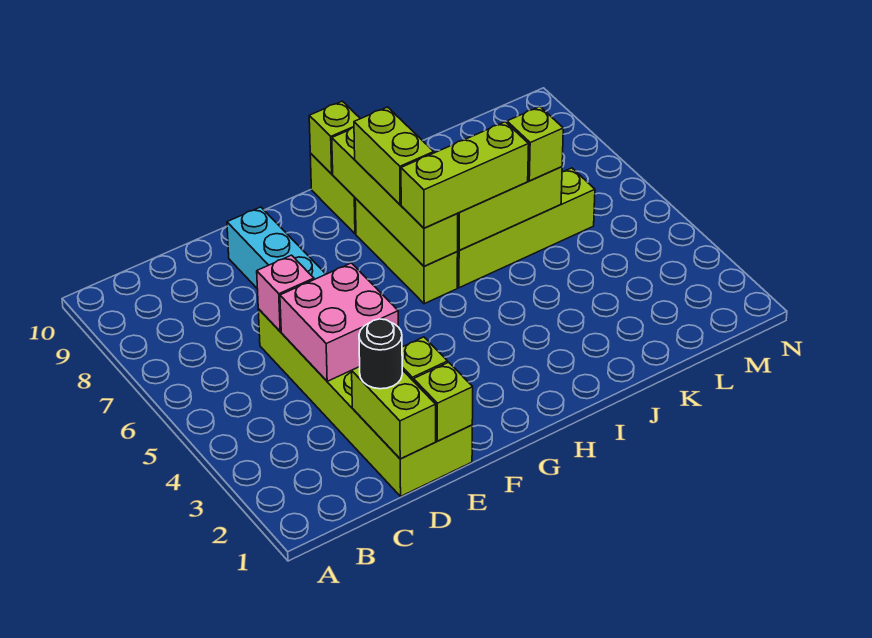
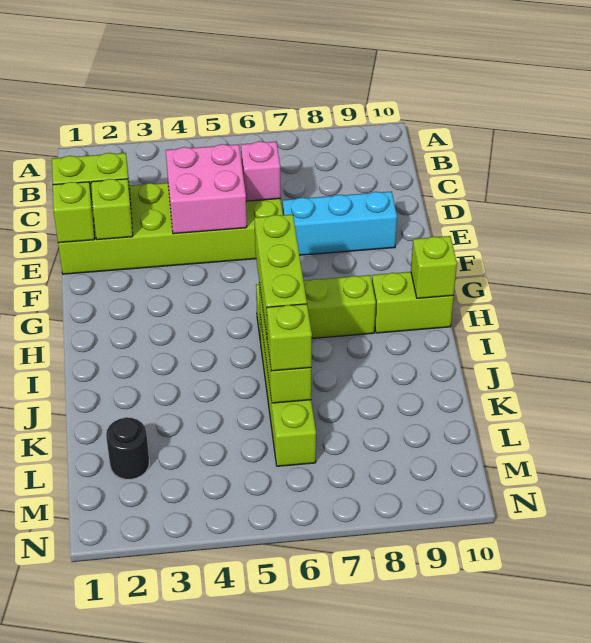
black 1x1 round brick [359,319,402,389] -> black 1x1 round brick moved to [106,418,149,479]
lime 1x4 brick [332,127,458,266] -> none
lime 1x2 brick [354,107,434,205] -> none

